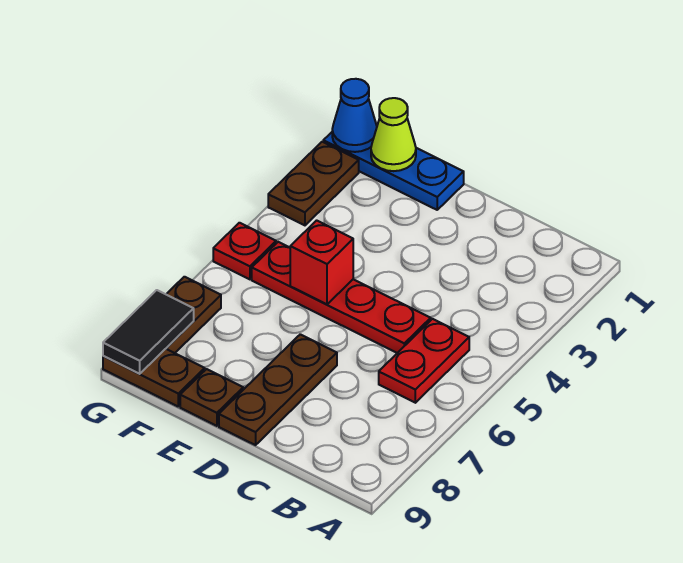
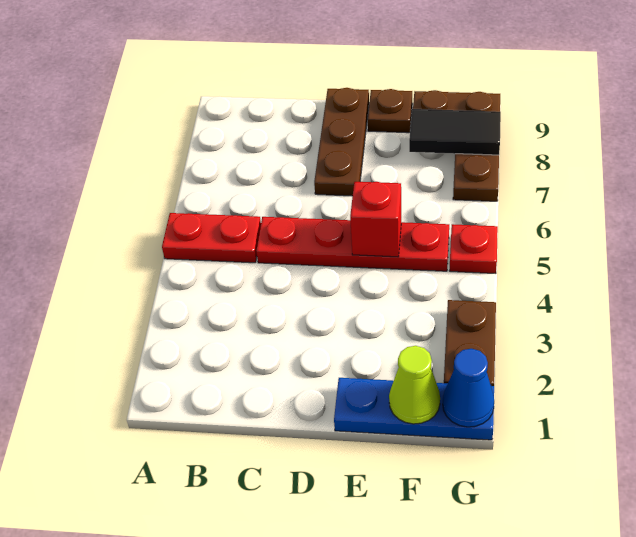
red 1x2 plate [379,319,469,403] -> red 1x2 plate turned to [162,213,261,263]
black 1x2 tile [103,290,194,374] -> black 1x2 tile turned to [409,109,501,155]

